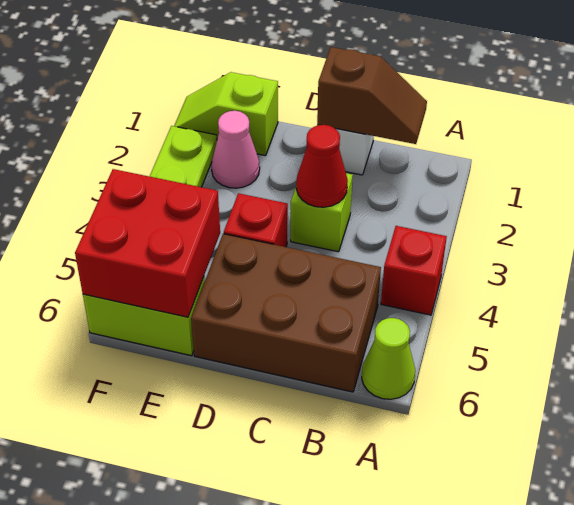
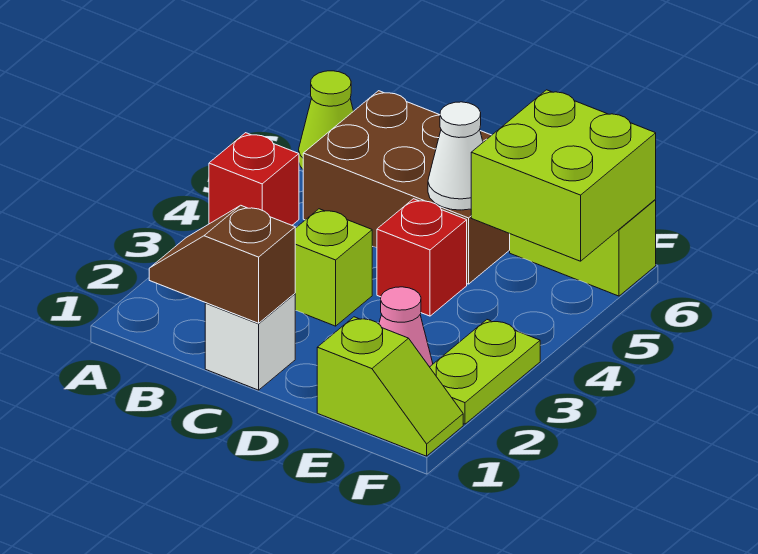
red 1x1 cone [296,125,348,207] -> none
none -> white 1x1 cone [428,102,483,210]
red 2x2 brick [75,169,220,317] -> lime 2x2 brick [471,90,656,261]

